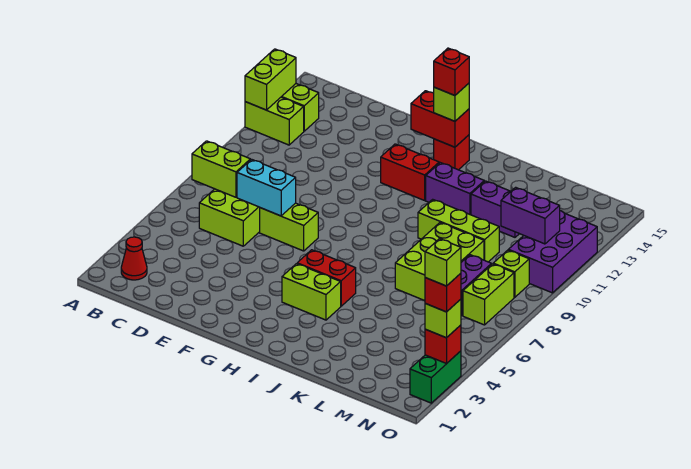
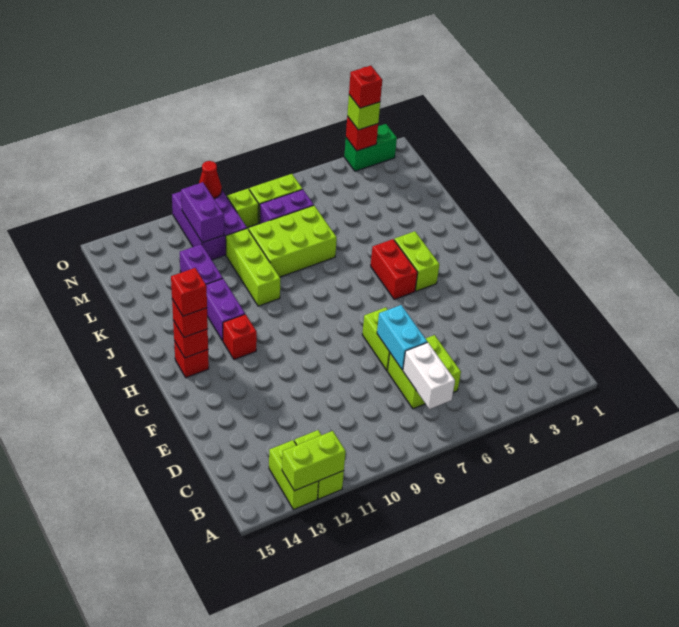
red 1x1 cone [121,237,147,280] -> red 1x1 cone moved to [199,161,222,198]
lime 1x2 brick [192,141,250,197] -> white 1x2 brick [403,342,455,409]
red 1x2 brick [381,144,439,200] -> red 1x1 brick [223,314,257,360]
red 1x2 brick [411,91,469,147] -> red 1x1 brick [173,320,208,358]
lime 1x1 brick [434,83,469,121] -> red 1x1 brick [172,299,208,337]
purple 2x3 brick [509,211,597,293] -> purple 2x3 brick turned to [172,190,247,260]
lime 1x1 brick [425,239,461,286] -> none

